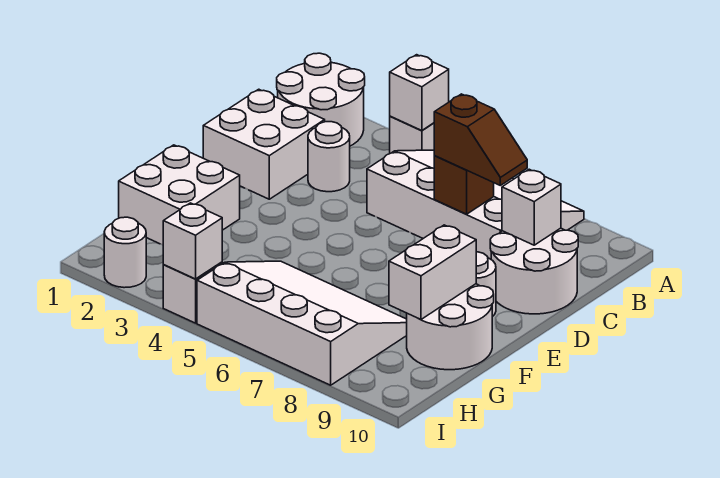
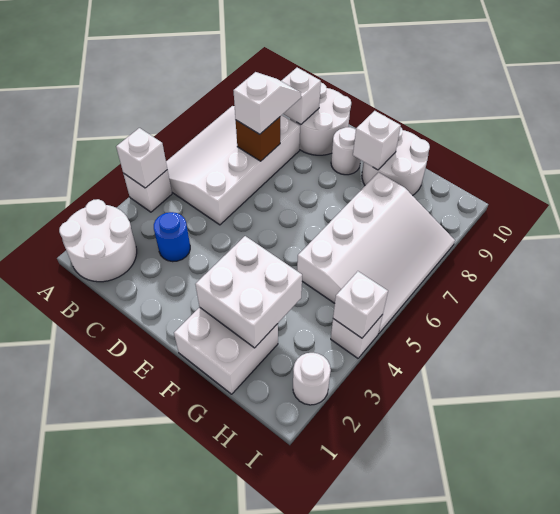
white 2x2 brick [203,89,325,199] -> white 2x2 brick moved to [195,236,302,348]
white 1x1 round brick [308,122,350,192] -> blue 1x1 round brick [154,212,190,262]
brown 1x2 slope [434,94,527,185] -> white 1x2 slope [233,72,301,134]
white 1x2 brick [389,225,476,320] -> white 1x1 brick [353,111,401,170]
white 3x4 slope [197,261,407,385] -> white 3x4 slope turned to [297,172,455,334]

